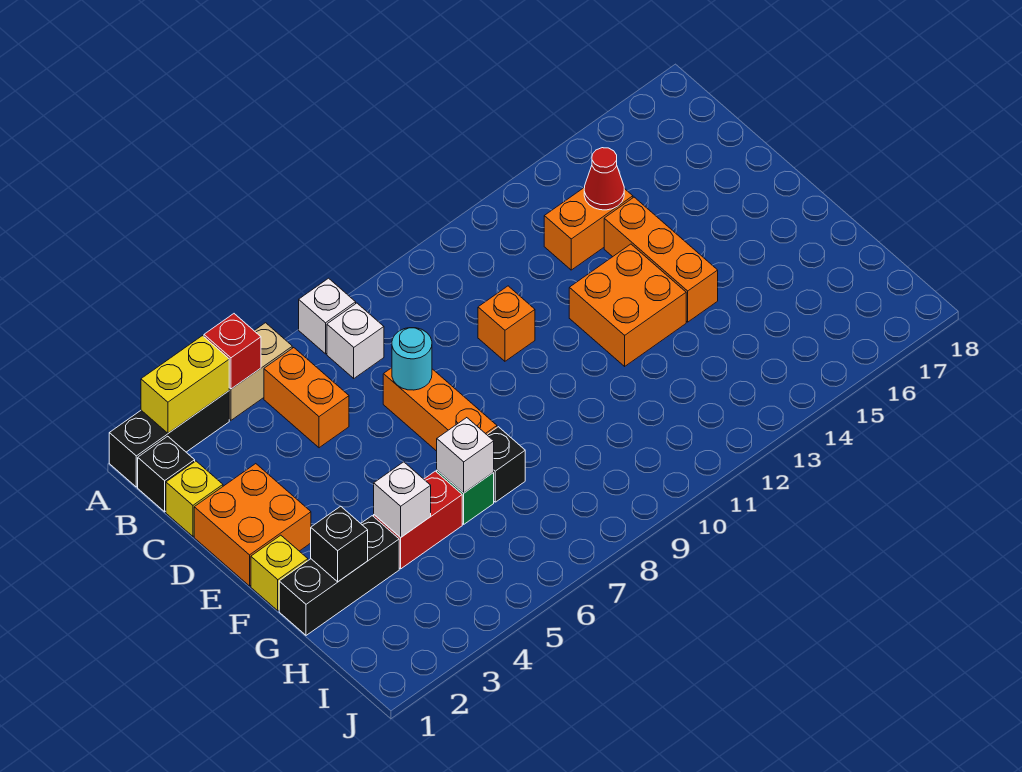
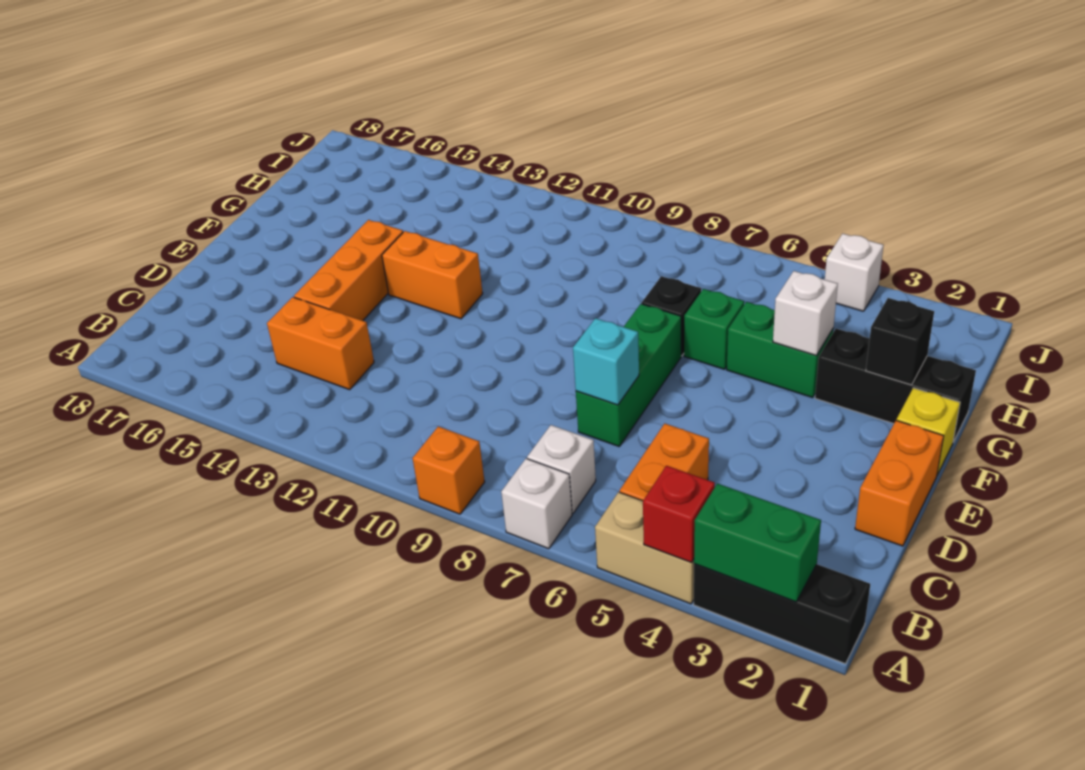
yellow 1x2 brick [141,336,229,433] -> green 1x2 brick [694,484,821,602]
black 1x1 brick [138,436,195,512] -> none
yellow 1x1 brick [166,461,223,536] -> none
red 1x1 cone [584,148,624,210] -> none
orange 2x2 brick [194,464,311,586] -> orange 1x2 brick [855,420,944,546]
orange 1x3 brick [383,368,497,451] -> green 1x3 brick [576,304,681,446]
cyan 1x1 round brick [392,328,432,390] -> cyan 1x1 brick [573,318,639,405]
orange 1x1 brick [478,286,535,361] -> orange 1x1 brick moved to [413,426,485,514]
orange 2x2 brick [569,244,686,366] -> orange 1x2 brick [382,231,483,319]
red 1x2 brick [374,471,462,569] -> green 1x2 brick [727,302,833,398]
white 1x1 brick [437,418,494,493] -> white 1x1 brick moved to [825,234,884,311]

